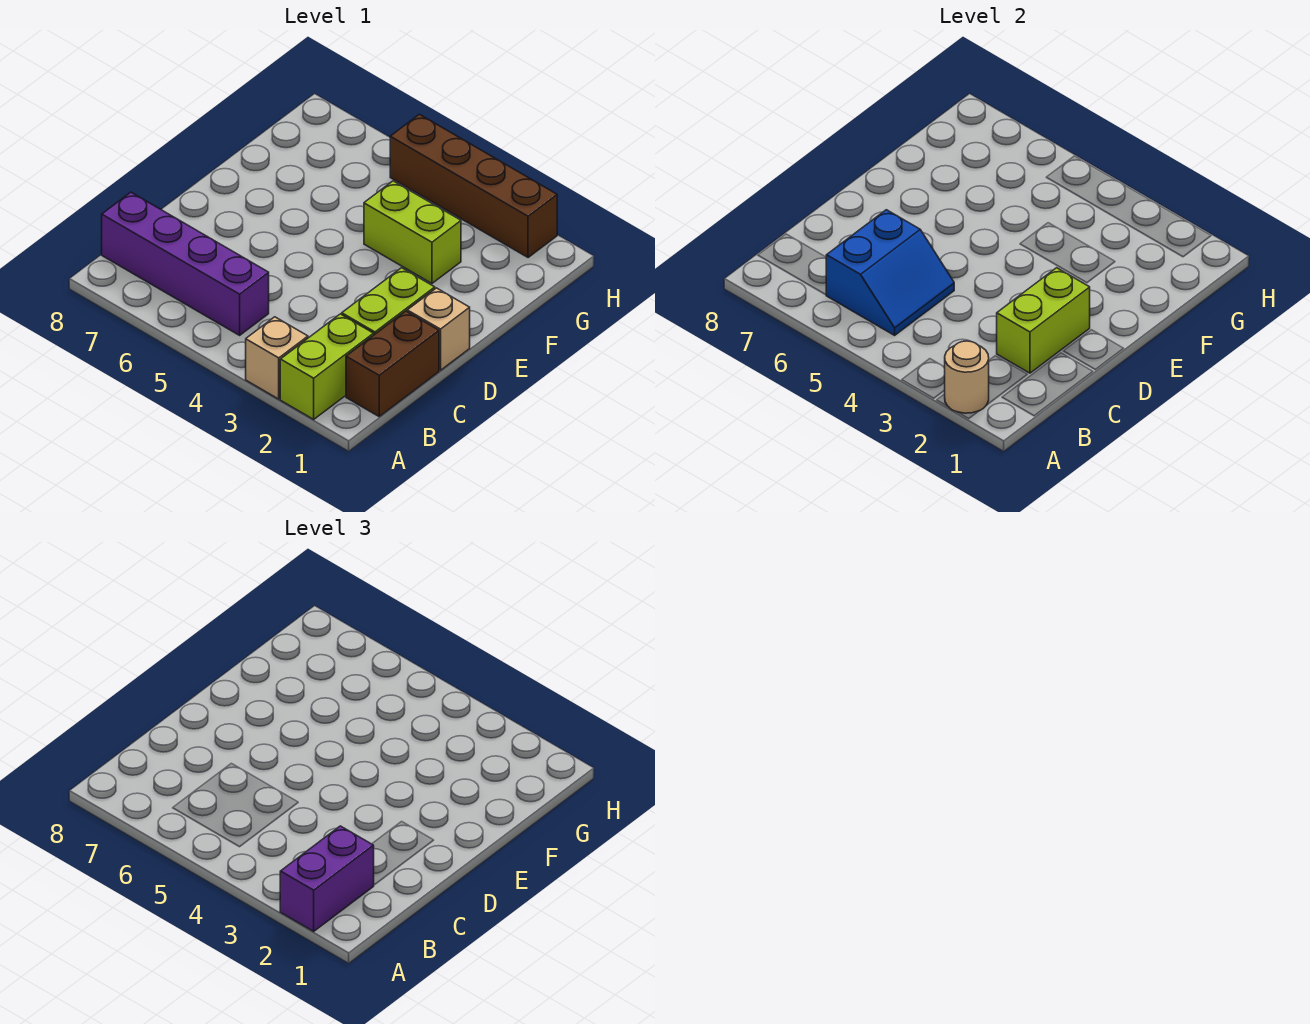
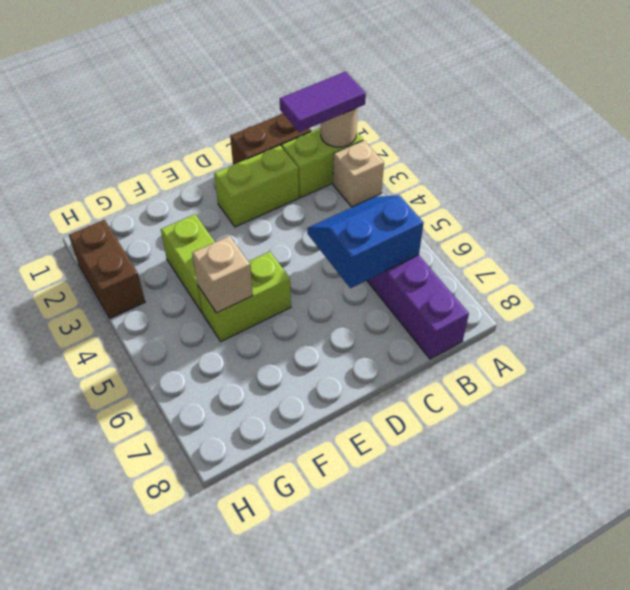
purple 1x2 brick [280,826,374,931] -> purple 1x2 tile [280,72,366,132]
lime 1x2 brick [997,268,1090,373] -> lime 1x2 brick moved to [198,252,291,342]
tan 1x1 brick [407,288,470,370] -> tan 1x1 brick moved to [192,236,253,313]
brown 1x4 brick [390,114,557,258] -> brown 1x2 brick [69,220,145,318]

